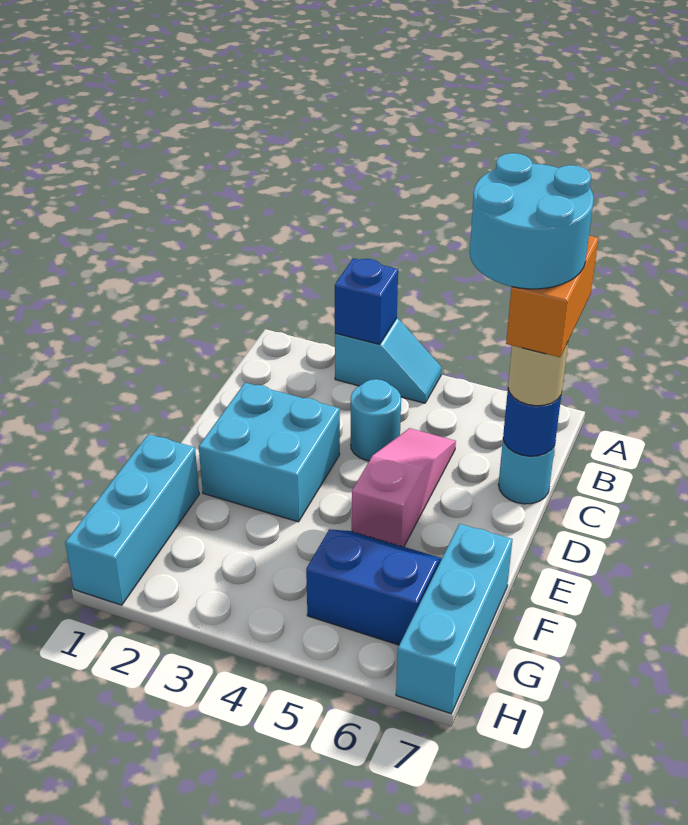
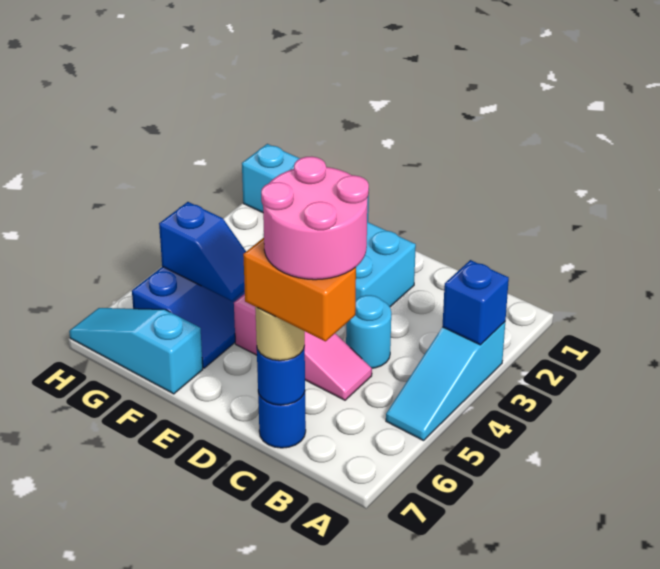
cyan 1x2 slope [335,318,442,403] -> cyan 1x3 slope [386,322,505,441]
cyan 2x2 round brick [470,153,594,289] -> pink 2x2 round brick [261,156,369,280]
cyan 1x1 round brick [498,439,555,504] -> blue 1x1 round brick [258,392,306,448]
none -> blue 1x2 slope [159,202,246,301]
cyan 1x3 brick [396,524,513,714] -> cyan 1x3 slope [69,308,203,394]

